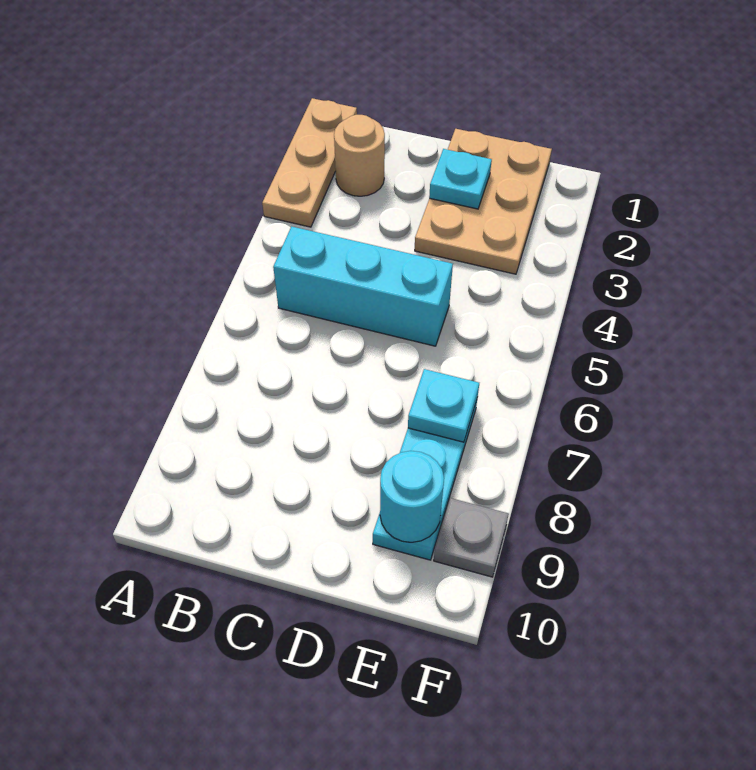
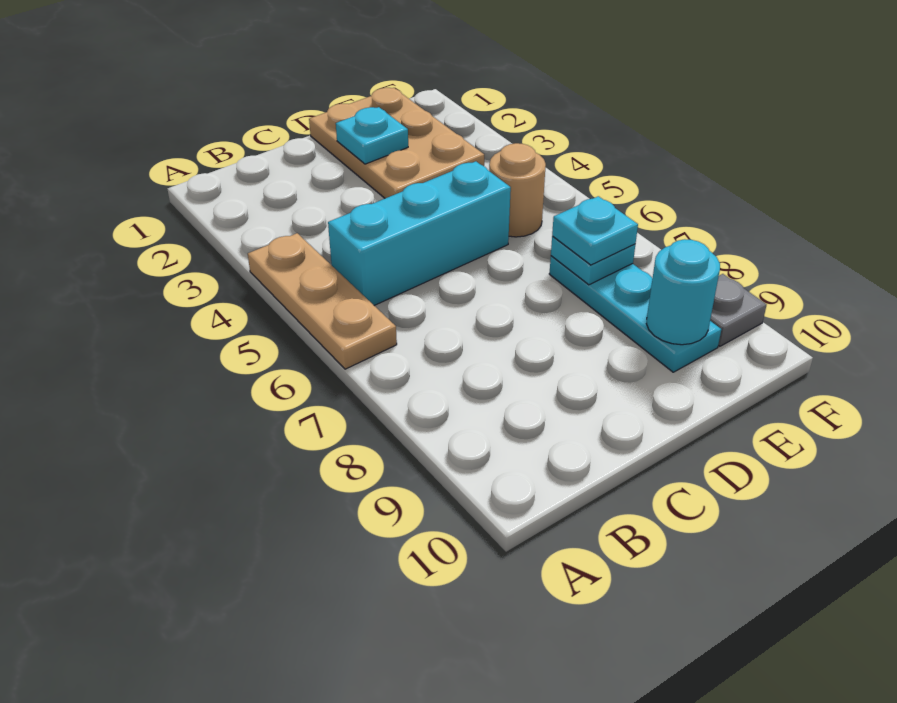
tan 1x3 plate [262,98,357,227] -> tan 1x3 plate moved to [248,233,397,369]
tan 1x1 round brick [334,115,385,196] -> tan 1x1 round brick moved to [489,143,546,237]
none -> cyan 1x1 plate [552,196,638,265]

